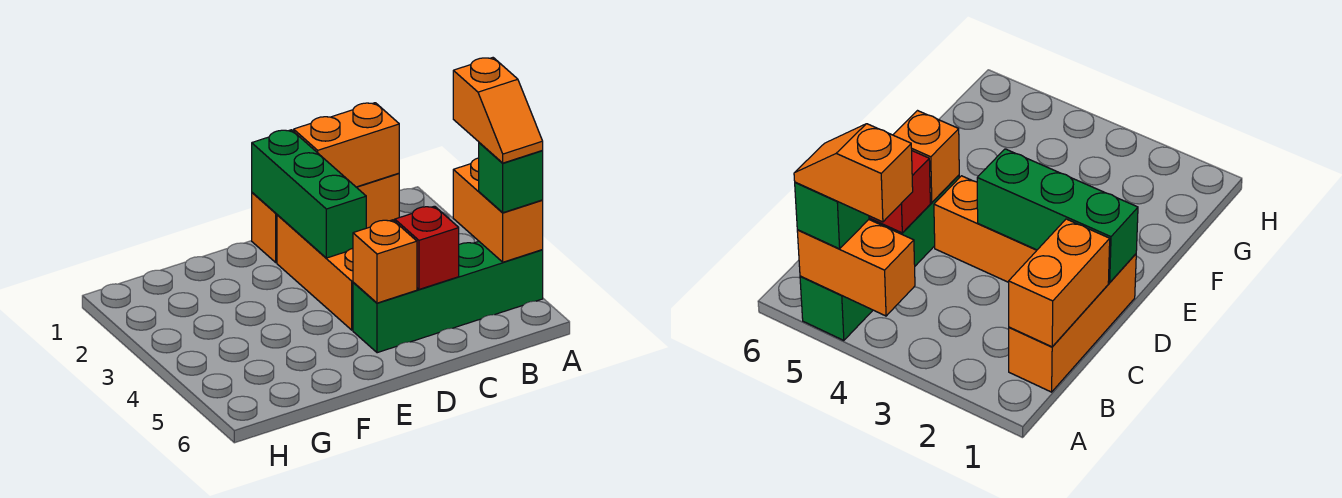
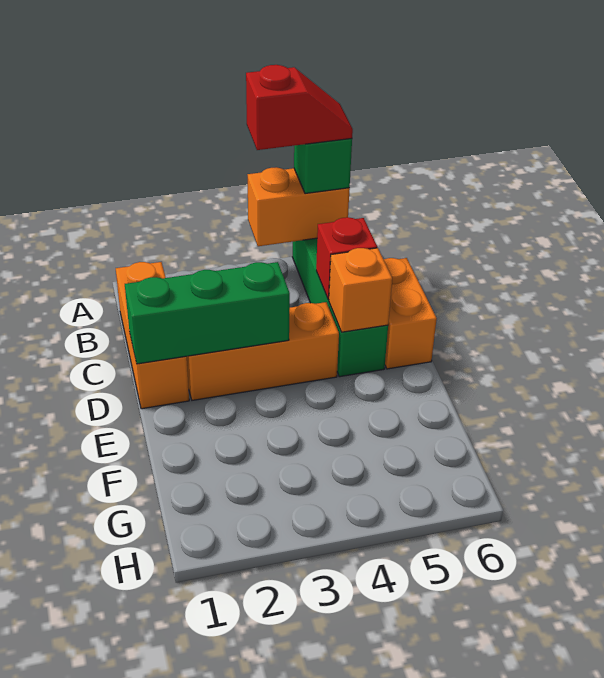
orange 1x2 slope [453,58,543,163] -> red 1x2 slope [246,65,353,150]
orange 1x2 brick [294,103,399,187] -> orange 1x2 brick moved to [384,258,437,369]

